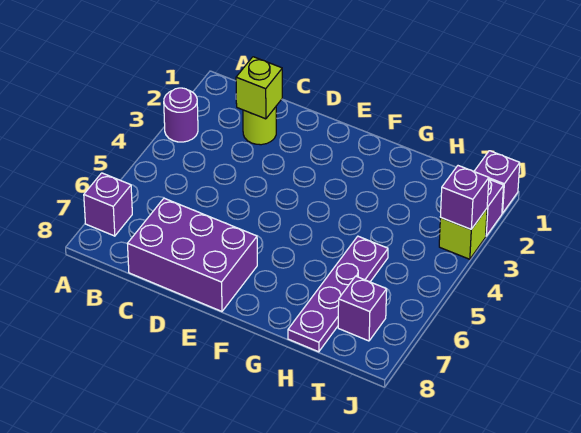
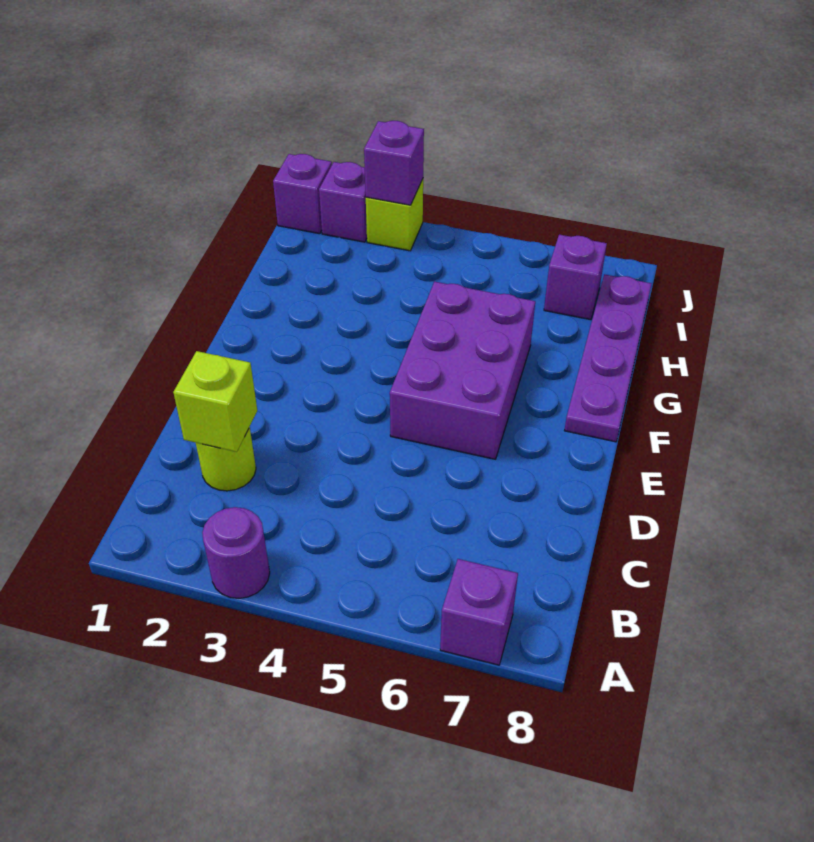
purple 2x3 brick [127,198,257,311] -> purple 2x3 brick moved to [390,282,535,459]
purple 1x4 plate [288,236,388,352] -> purple 1x4 plate turned to [564,274,652,442]

